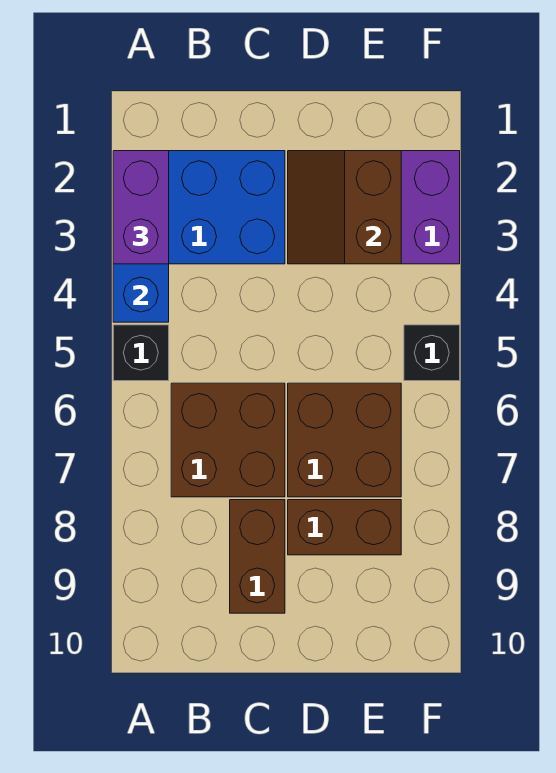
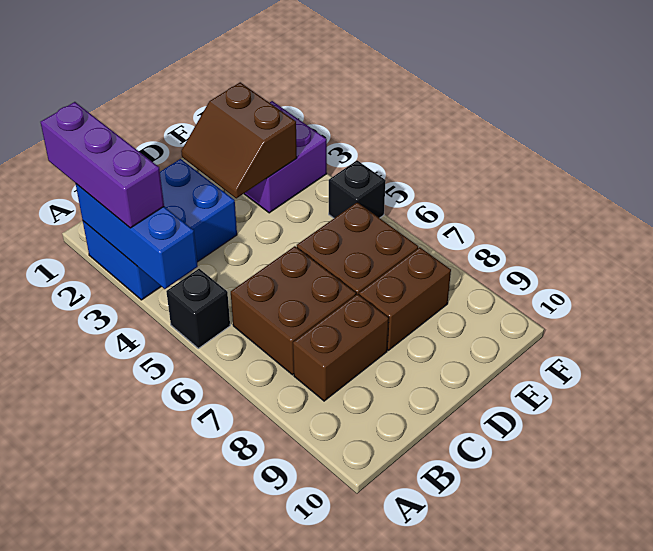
purple 1x2 brick [113,151,169,264] -> purple 1x3 brick [41,102,164,228]
brown 1x2 brick [230,500,285,613] -> brown 1x2 brick turned to [293,294,389,401]

